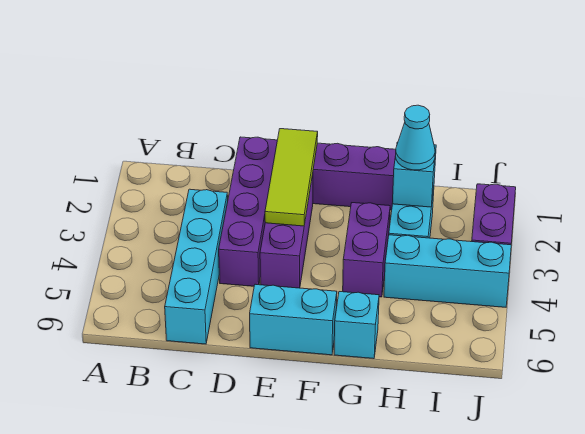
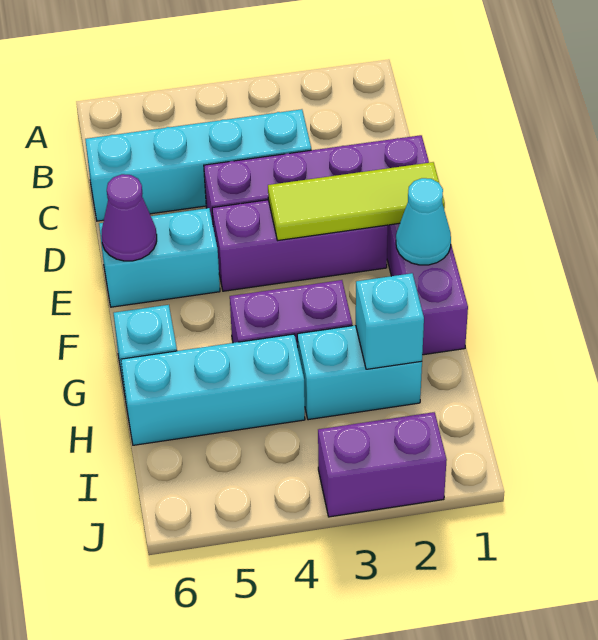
cyan 1x2 brick [250,284,337,355] -> cyan 1x2 brick turned to [99,208,220,307]
none -> purple 1x1 cone [101,174,157,261]
cyan 1x1 cone [396,105,435,170] -> cyan 1x1 cone moved to [396,178,451,265]
cyan 1x3 brick [384,235,511,307] -> cyan 1x3 brick turned to [121,334,305,445]

